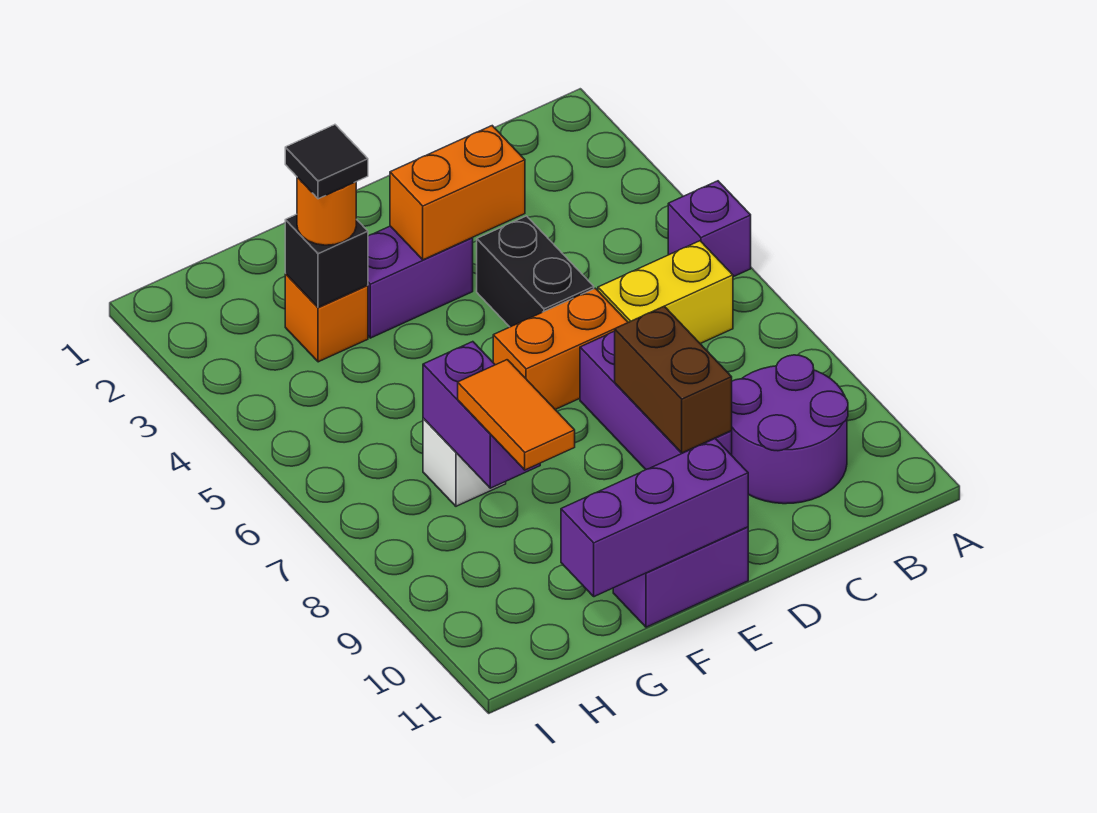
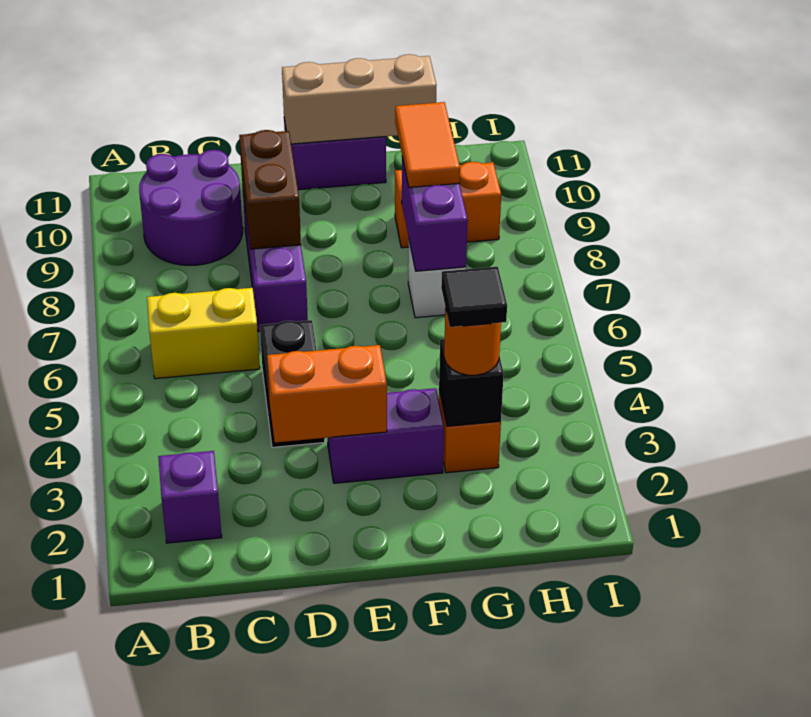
purple 1x1 brick [668,181,751,277] -> purple 1x1 brick moved to [158,451,222,543]
orange 1x2 brick [493,288,628,410] -> orange 1x2 brick moved to [395,162,501,248]
purple 1x3 brick [561,439,748,597] -> tan 1x3 brick [282,54,437,144]

